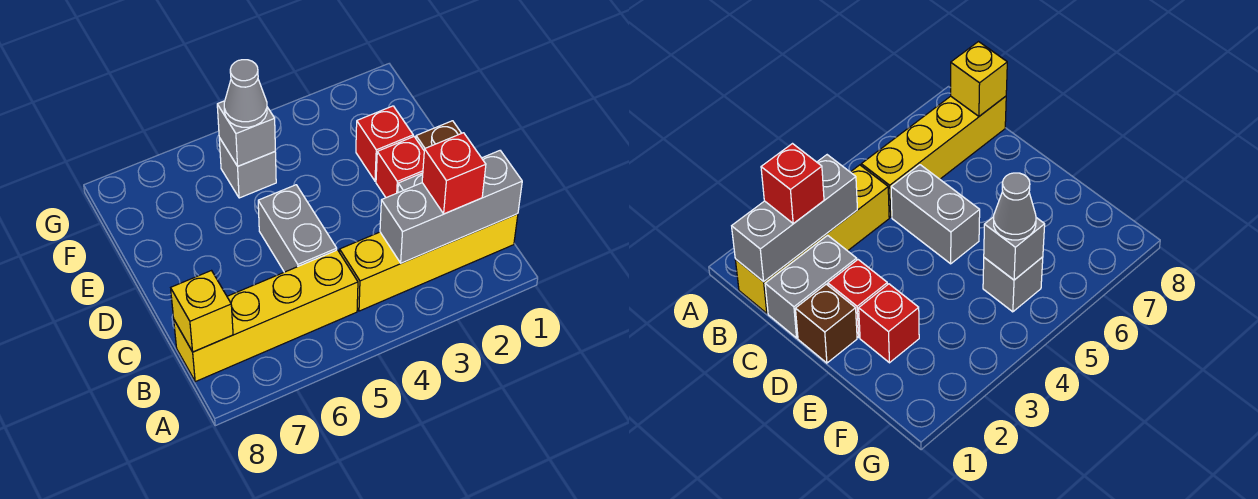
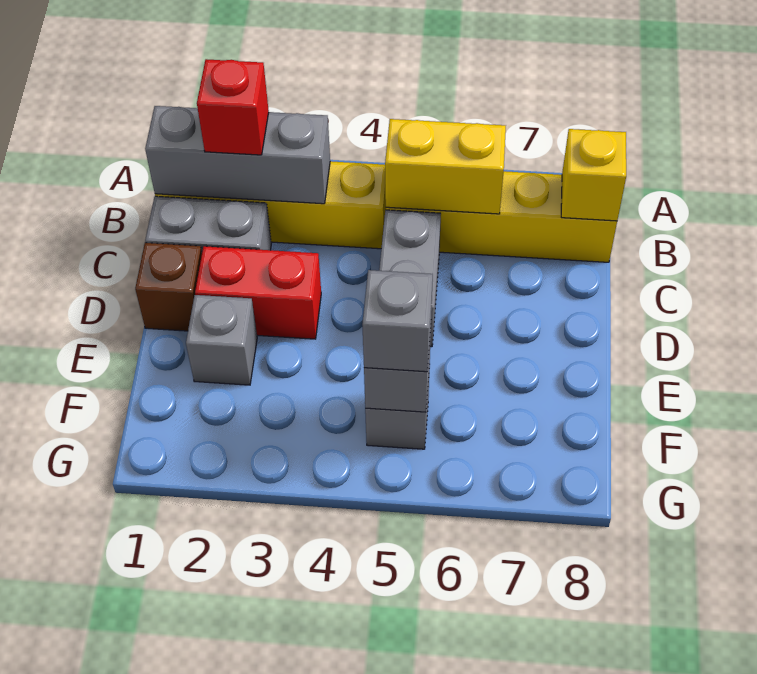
none -> yellow 1x2 brick [385,119,506,214]
red 1x1 brick [376,137,424,198] -> red 1x2 brick [195,246,321,339]
red 1x1 brick [356,106,413,181] -> grey 1x1 brick [186,295,257,385]
grey 1x1 cone [224,60,267,127] -> grey 1x1 brick [362,270,433,372]

